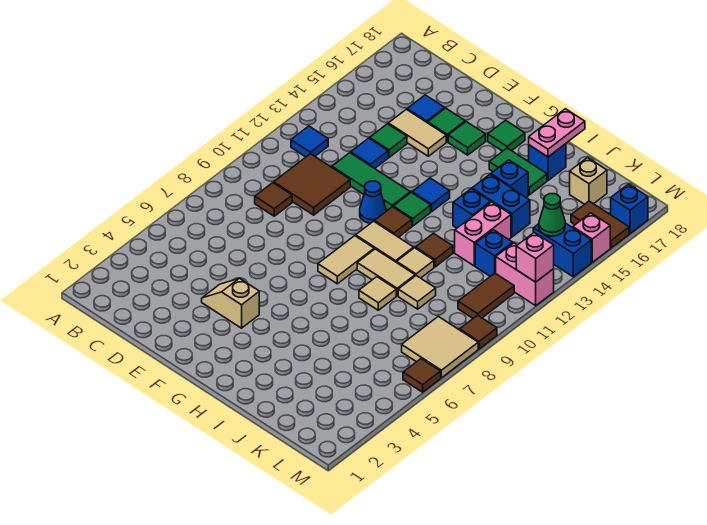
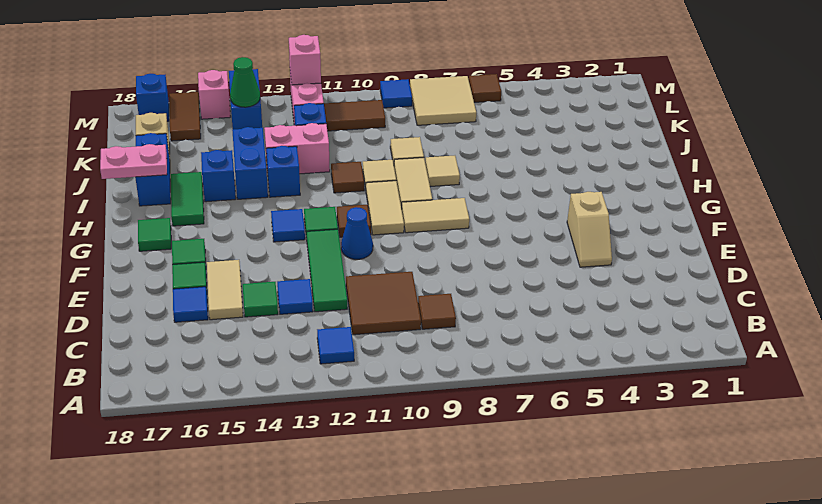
blue 1x1 brick [529,144,566,180] -> blue 1x2 brick [135,133,171,206]
brown 1x1 tile [460,315,497,349] -> blue 1x1 tile [380,79,412,108]

